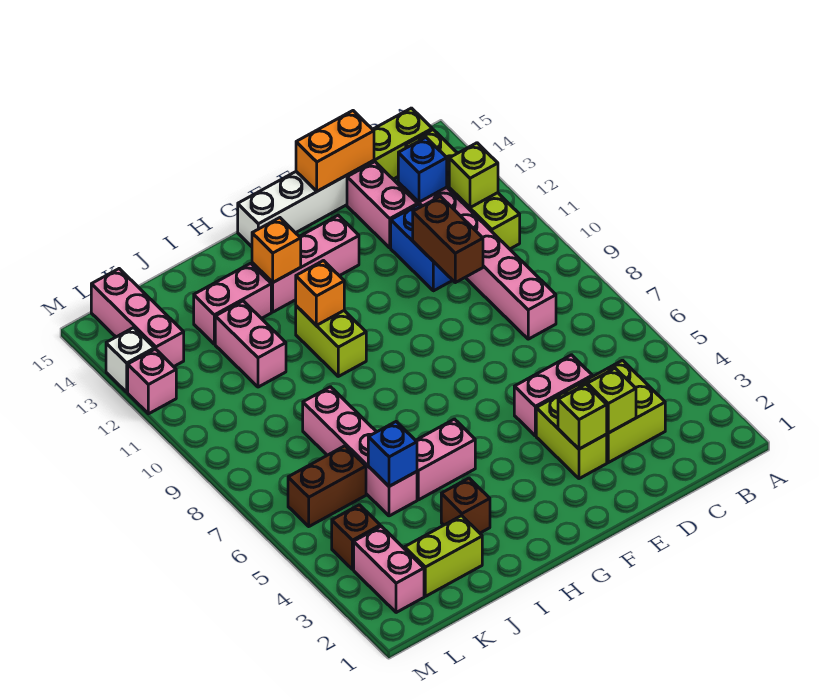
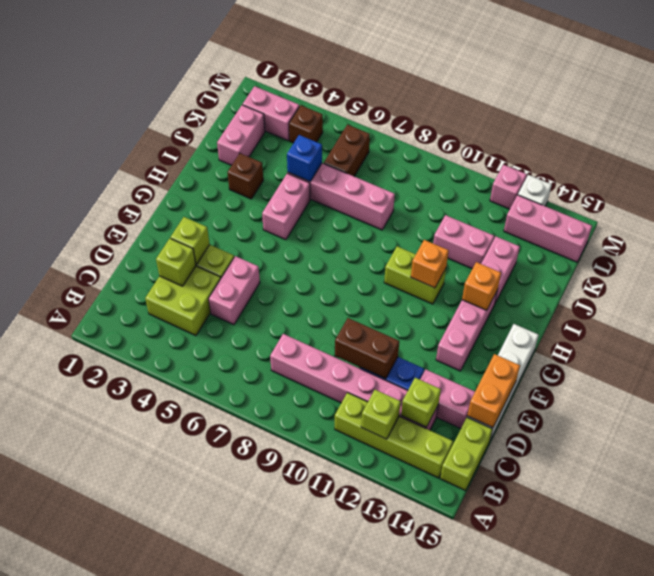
blue 1x1 brick [398,138,447,202] -> lime 1x1 brick [401,378,441,427]
lime 1x2 brick [405,516,482,596] -> pink 1x2 brick [217,105,265,165]

